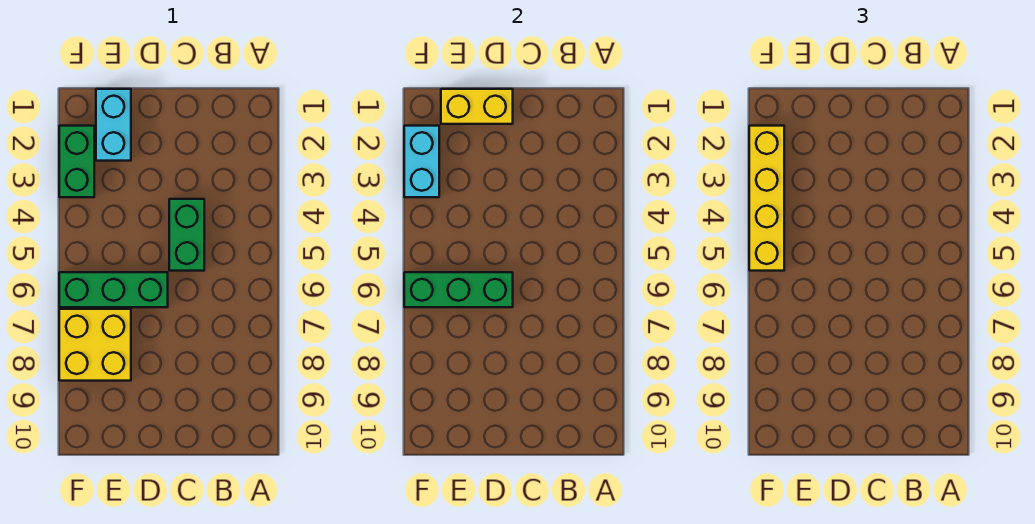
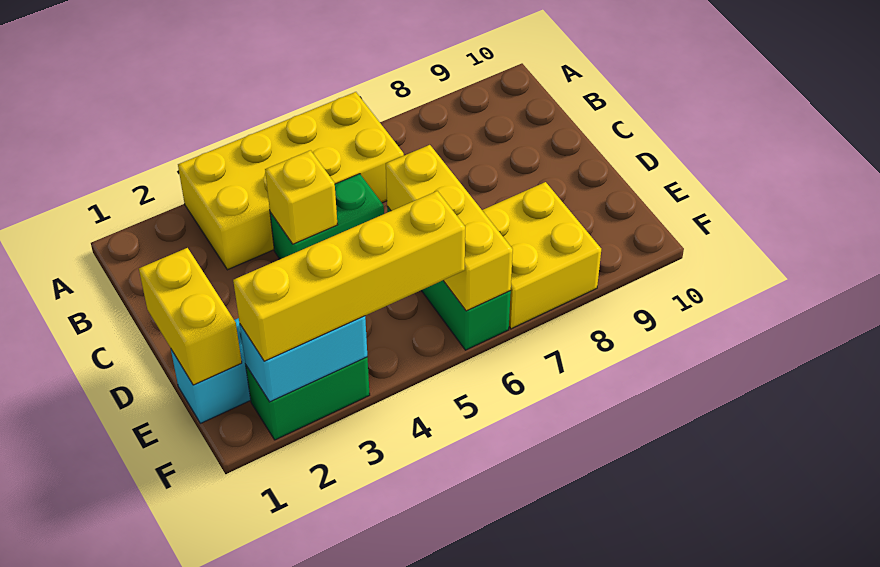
none -> yellow 2x4 brick [178,92,404,270]
none -> yellow 1x1 brick [265,150,338,244]
green 1x3 brick [404,272,513,307] -> yellow 1x3 brick [386,145,513,311]

